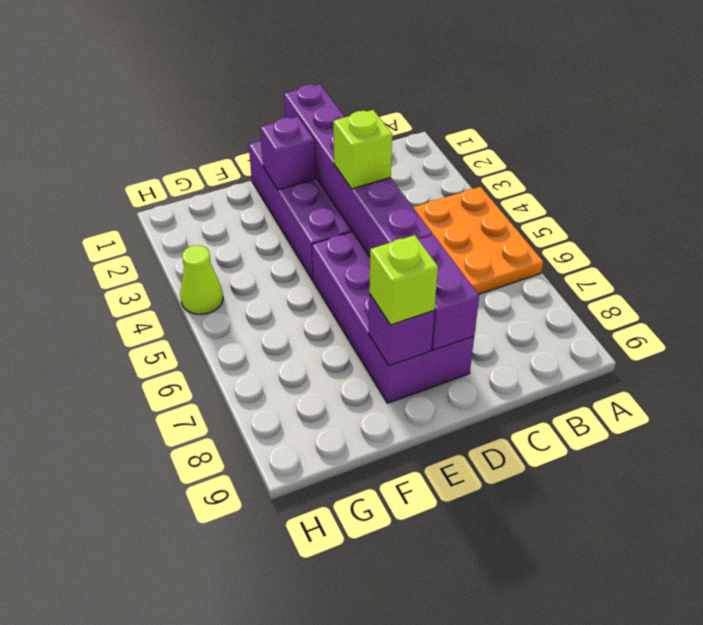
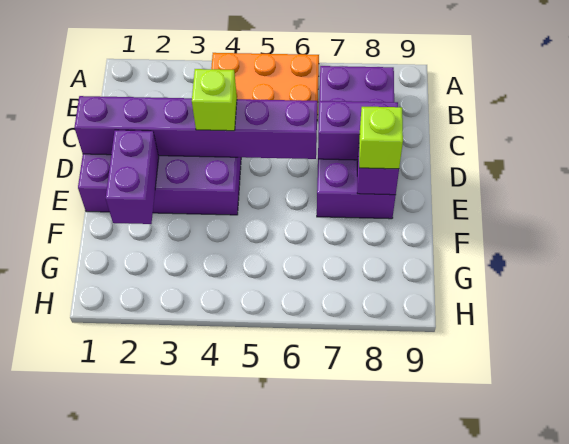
purple 2x4 brick [312,232,474,403] -> purple 2x4 brick turned to [317,66,396,219]
purple 1x1 brick [260,117,315,190] -> purple 1x2 brick [106,130,159,224]
lime 1x1 cone [180,245,223,314] -> none

